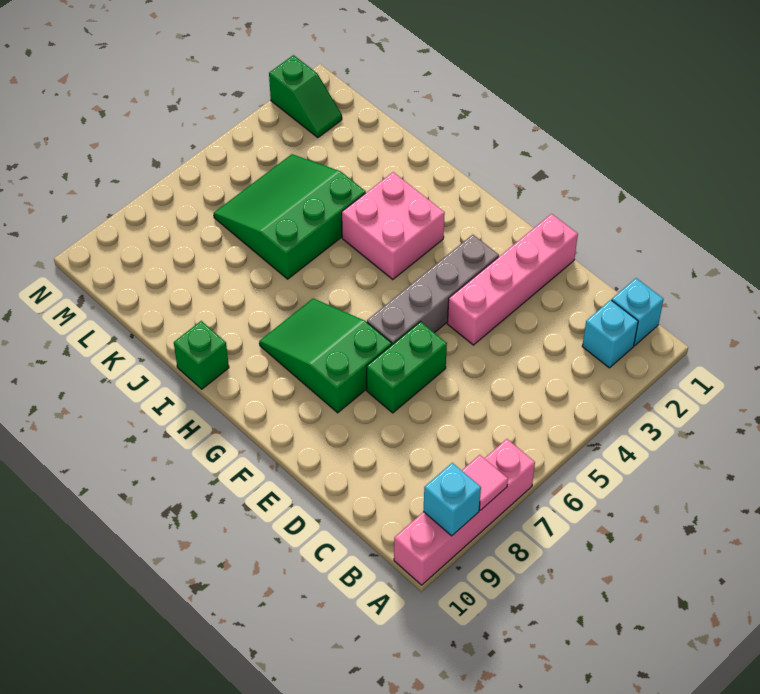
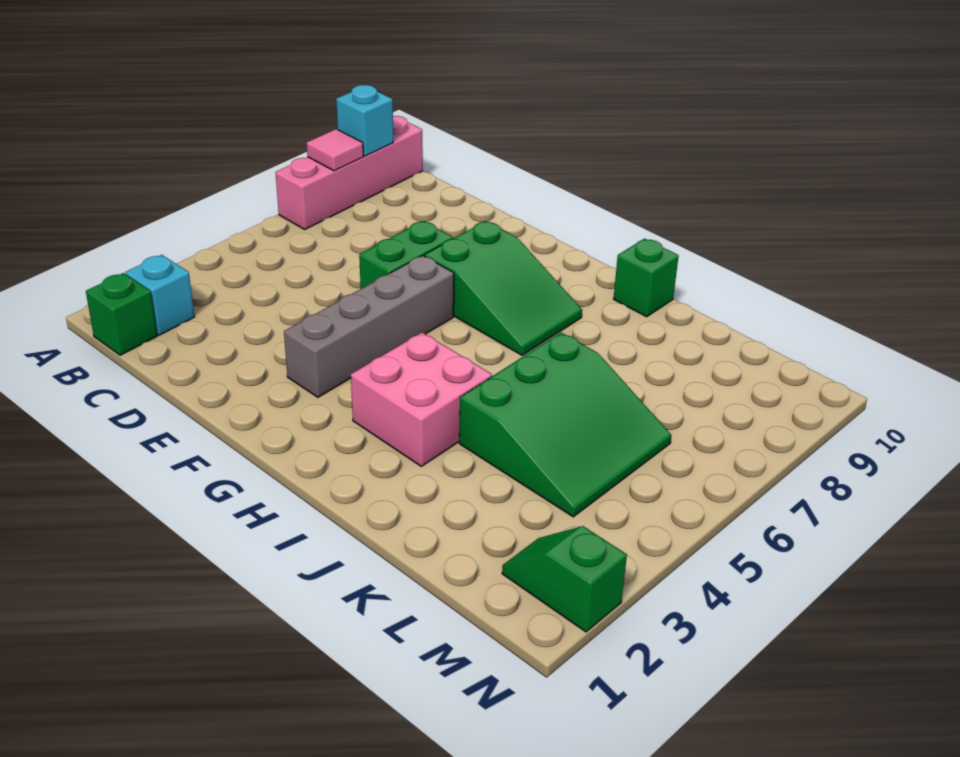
cyan 1x1 brick [612,278,664,346] -> green 1x1 brick [86,273,157,355]
pink 1x4 brick [447,214,578,345] -> none

